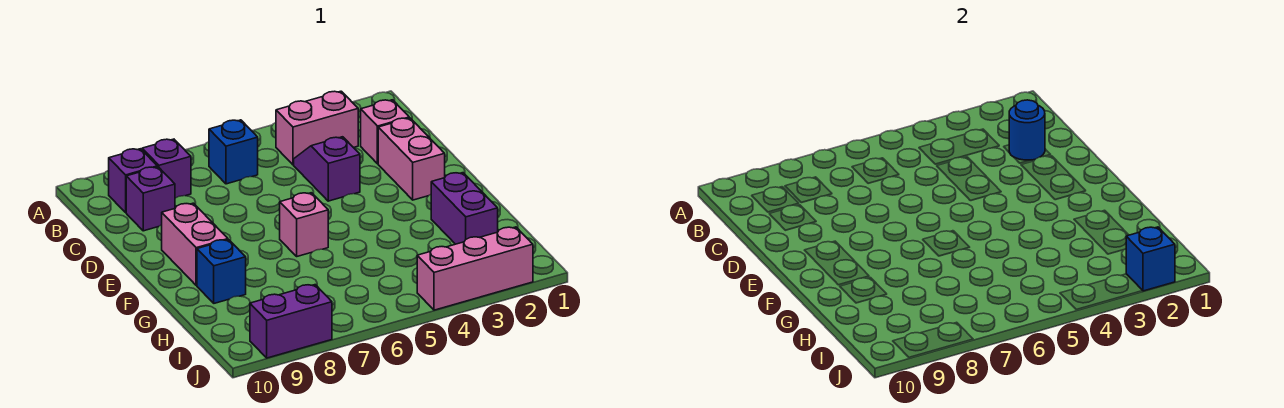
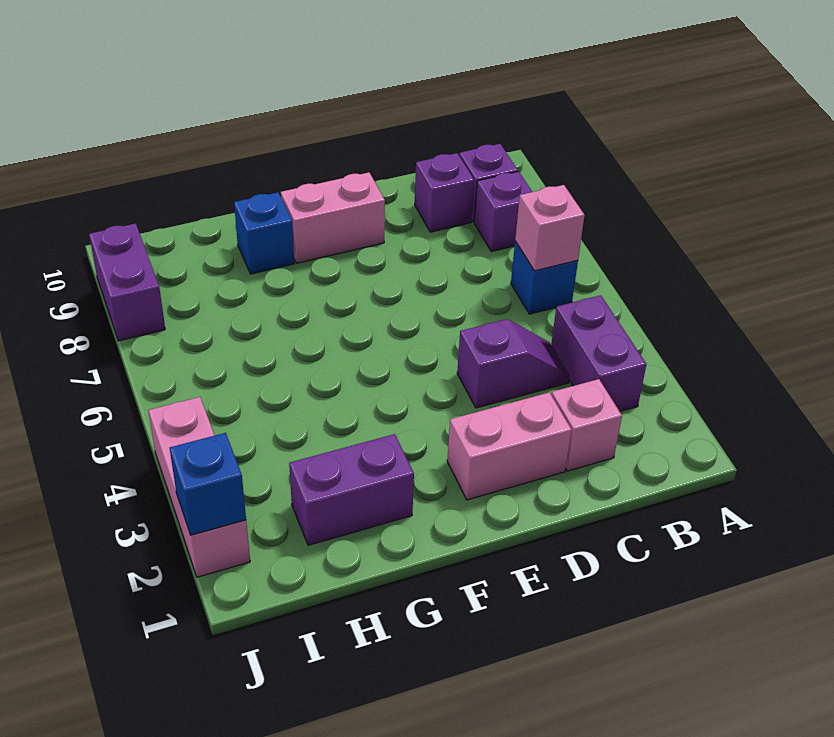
pink 1x2 brick [276,91,358,165] -> purple 1x2 brick [551,295,646,411]
blue 1x1 round brick [1009,100,1045,160] -> none
pink 1x1 brick [280,193,328,256] -> pink 1x1 brick moved to [515,185,585,271]

